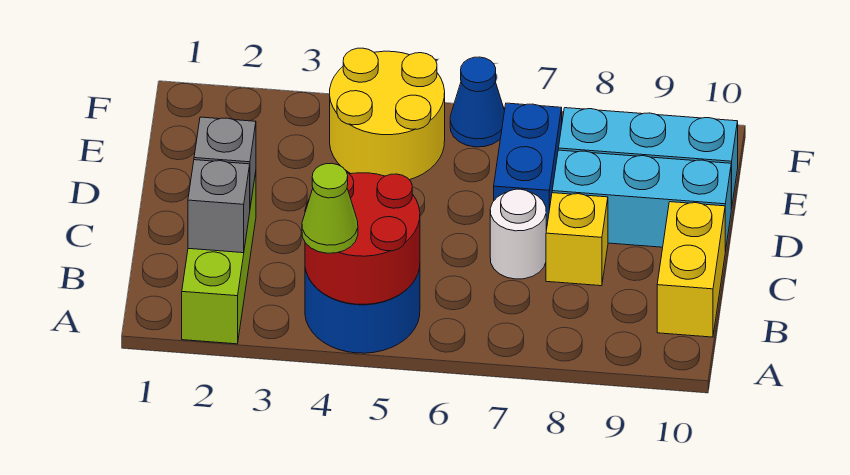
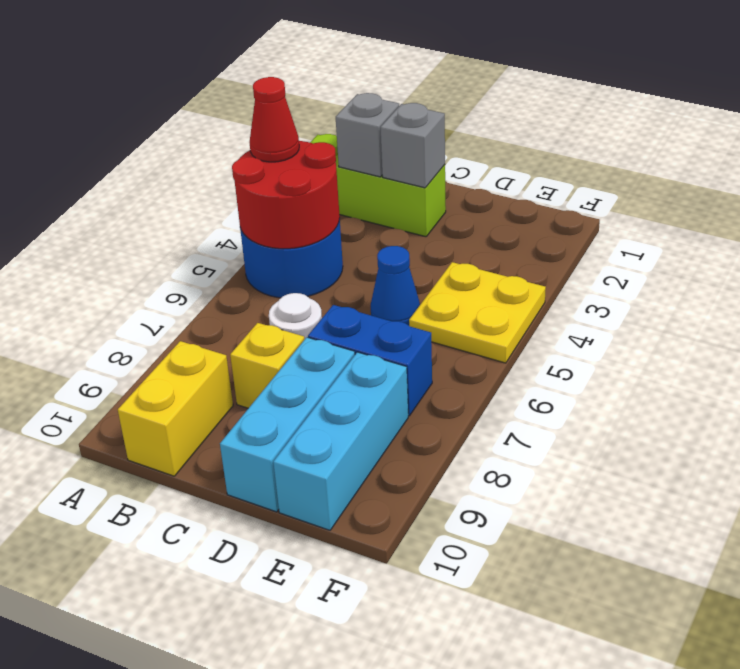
lime 1x1 cone [302,163,358,253] -> red 1x1 cone [250,77,299,162]
yellow 1x2 brick [657,202,725,337] -> yellow 1x2 brick turned to [118,341,233,476]
yellow 2x2 round brick [330,48,445,180] -> yellow 2x2 plate [409,262,546,363]
blue 1x1 cone [450,57,505,147] -> blue 1x1 cone moved to [371,246,420,325]

